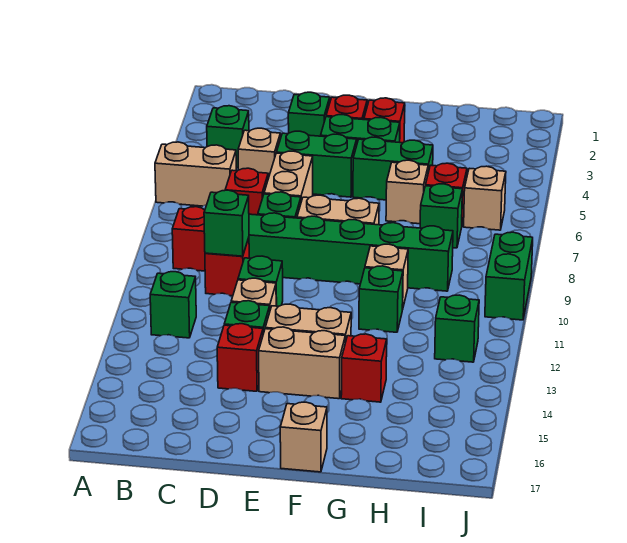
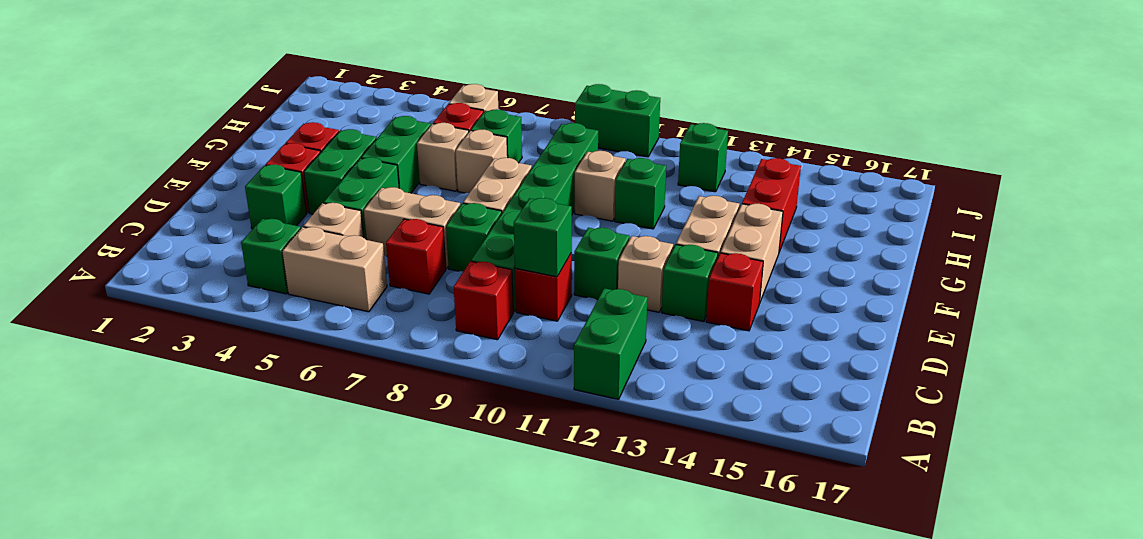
tan 1x2 brick [155,142,236,206] -> tan 1x2 brick turned to [282,227,387,312]
green 1x1 brick [150,272,196,338] -> green 1x2 brick [574,288,648,399]
tan 1x1 brick [280,402,327,472] -> tan 1x1 brick moved to [456,130,508,193]
red 1x1 brick [341,334,387,402] -> red 1x2 brick [742,158,801,252]

